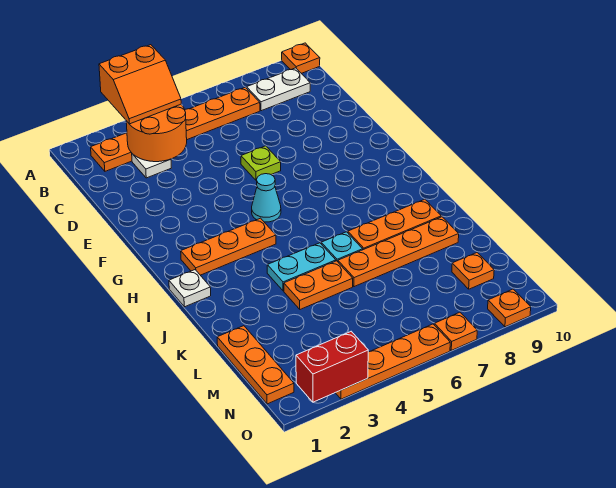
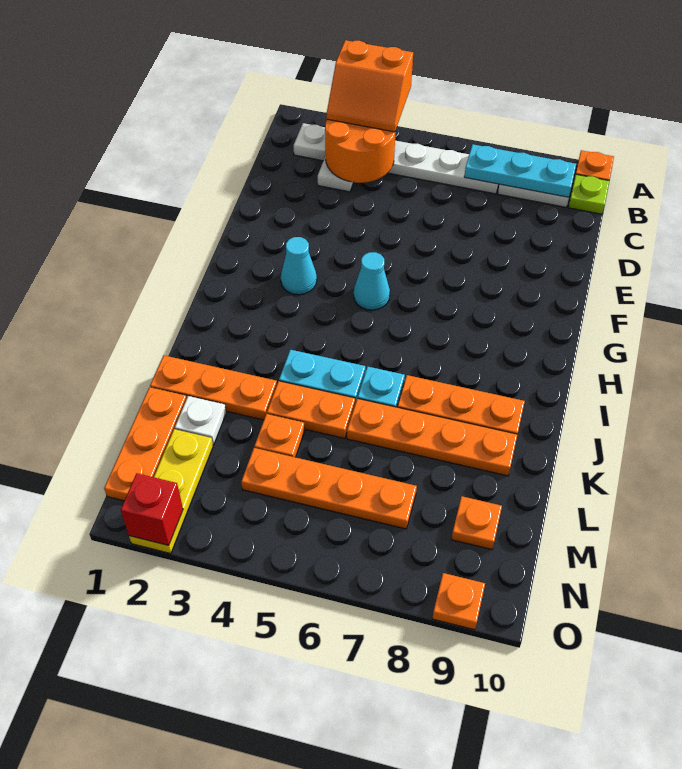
orange 1x6 plate [91,87,260,171] -> white 1x6 plate [294,123,499,194]
none -> cyan 1x3 plate [464,144,576,197]
lime 1x1 plate [241,146,281,180] -> lime 1x1 plate moved to [568,174,609,214]
none -> cyan 1x1 cone [281,237,317,295]
orange 1x3 plate [181,218,276,275] -> orange 1x3 plate moved to [150,356,277,420]
white 1x1 plate [169,270,211,307] -> white 1x1 plate moved to [175,396,226,445]
none -> yellow 1x3 plate [129,429,213,554]
red 1x2 brick [296,331,368,402] -> red 1x1 brick [121,473,183,545]
orange 1x4 plate [335,324,450,399] -> orange 1x4 plate moved to [241,448,417,529]
orange 1x1 plate [434,312,477,350] -> orange 1x1 plate moved to [254,414,305,457]

